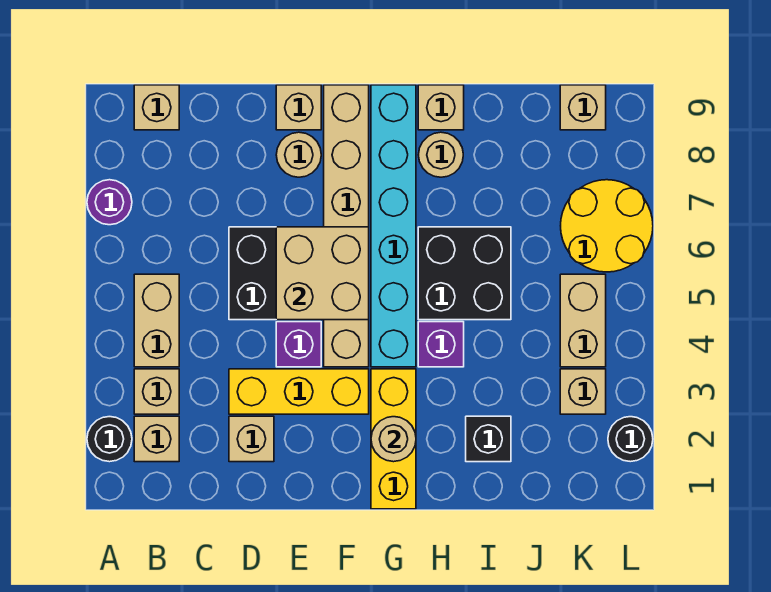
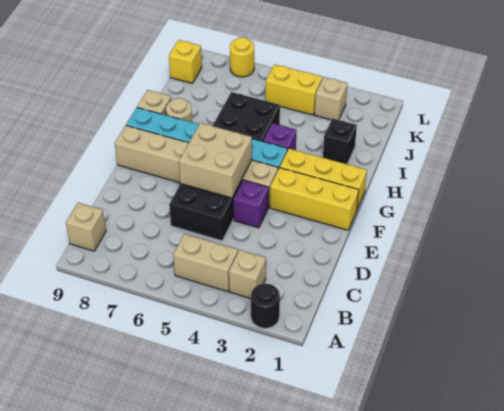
purple 1x1 round brick [87,180,132,225] -> none
tan 1x1 brick [134,416,179,462] -> none
tan 1x1 brick [229,416,274,462] -> none
yellow 1x3 brick [229,369,369,414] -> yellow 1x3 brick turned to [270,168,359,230]
tan 1x1 round brick [276,132,321,177] -> none
tan 1x1 brick [276,85,321,130] -> none
tan 1x1 round brick [371,417,416,462] -> none
tan 1x2 brick [560,274,606,367] -> yellow 1x2 brick [265,64,322,115]
yellow 2x2 round brick [561,180,653,272] -> yellow 1x1 round brick [230,37,254,77]
tan 1x1 brick [560,85,606,130] -> yellow 1x1 brick [169,40,202,83]
black 1x1 round brick [608,417,653,462] -> none

